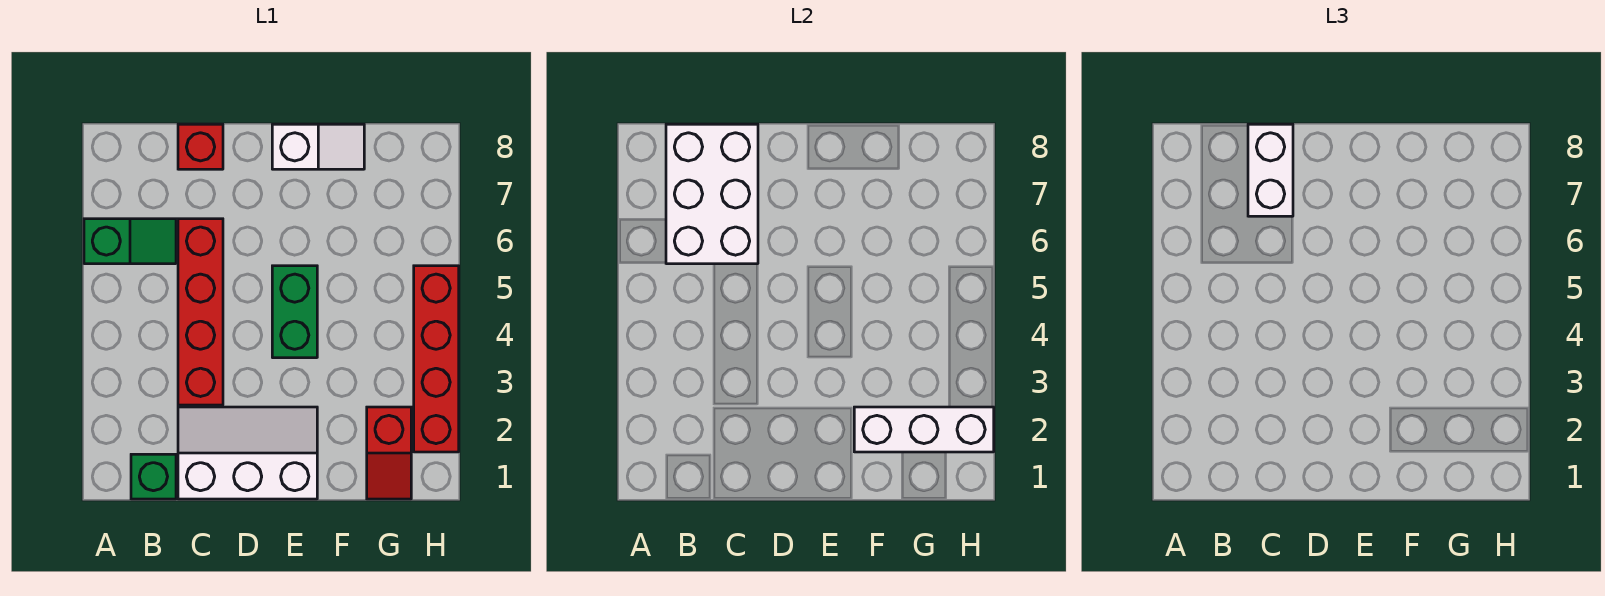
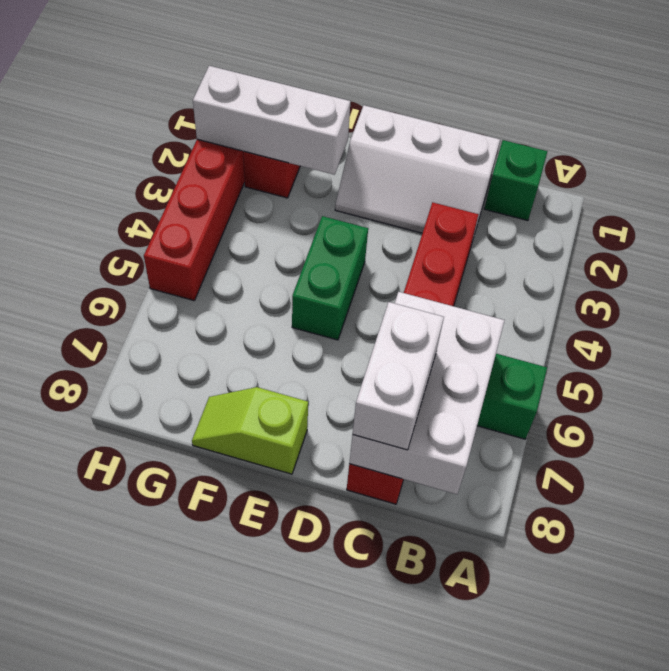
white 1x2 slope [272,124,364,169] -> lime 1x2 slope [192,387,308,474]

